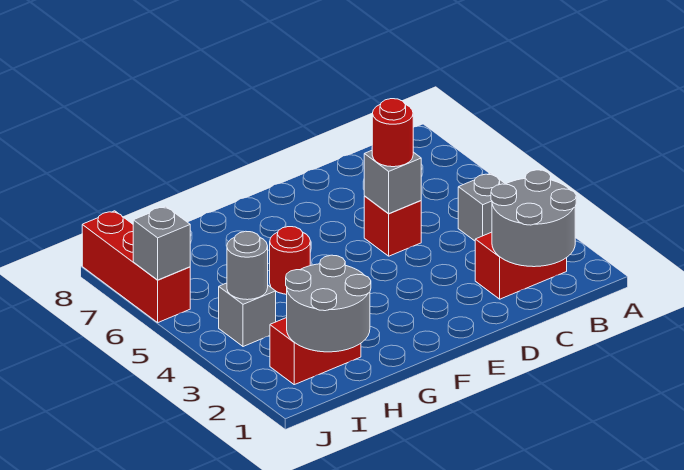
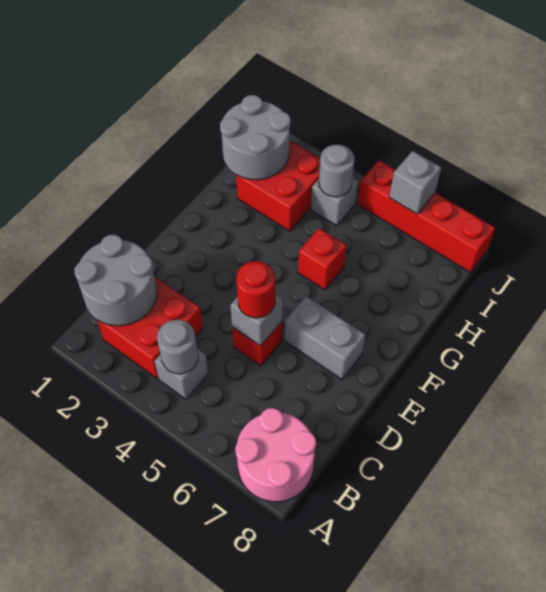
none -> pink 2x2 round brick [235,408,316,502]
red 1x2 brick [475,232,567,299] -> red 2x2 brick [97,276,203,379]
none -> grey 1x1 round brick [157,320,198,374]
none -> grey 1x2 brick [284,296,366,379]
red 1x1 round brick [270,227,310,294] -> red 1x1 brick [298,228,347,290]
red 1x2 brick [270,318,361,385] -> red 2x2 brick [236,141,320,231]
red 1x3 brick [82,211,190,322] -> red 1x4 brick [358,160,495,272]

